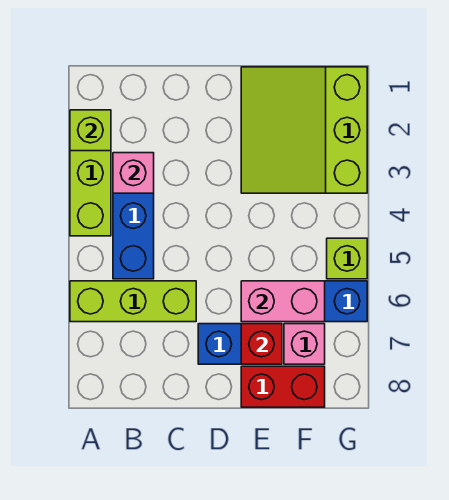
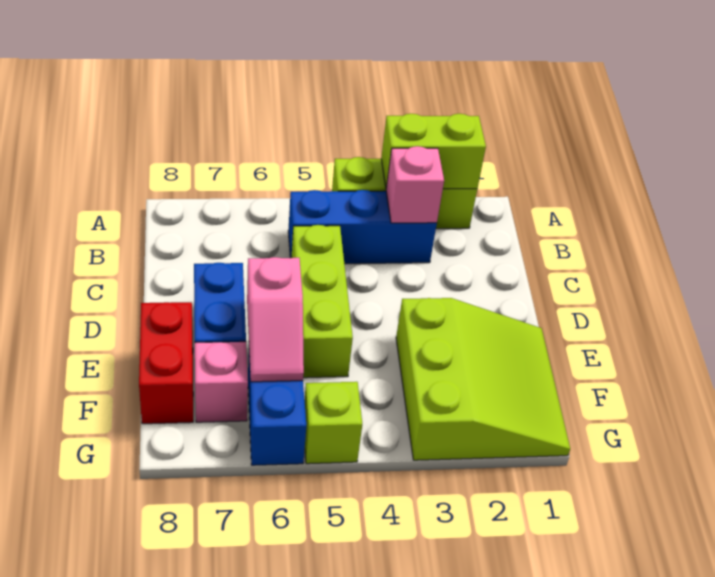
lime 1x1 brick [70,110,111,151] -> lime 1x2 brick [381,114,486,189]
lime 1x3 brick [70,281,196,322] -> lime 1x3 brick moved to [291,225,353,378]
lime 3x3 slope [241,67,367,193] -> lime 3x3 slope turned to [396,298,570,460]
pink 1x2 brick [241,281,325,322] -> pink 1x2 slope [247,257,304,382]
red 1x1 brick [241,324,282,364] -> none

